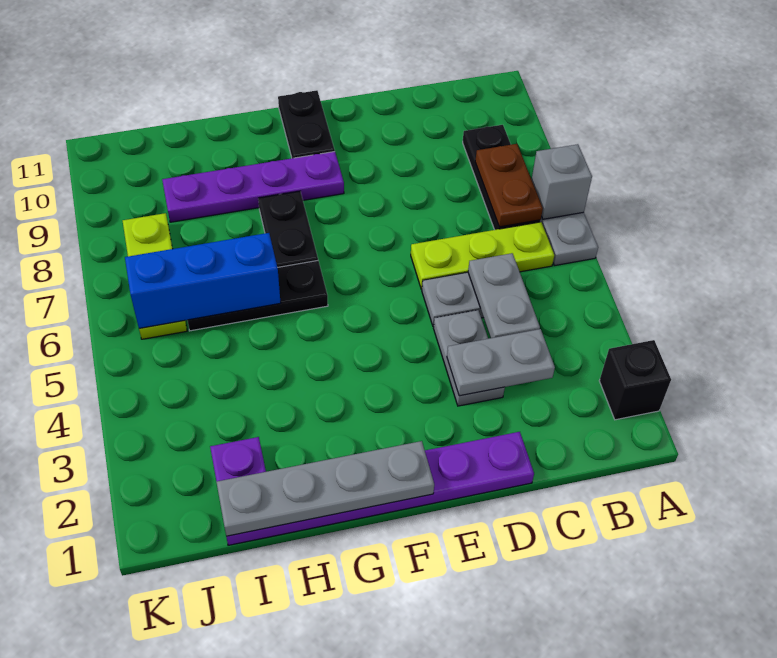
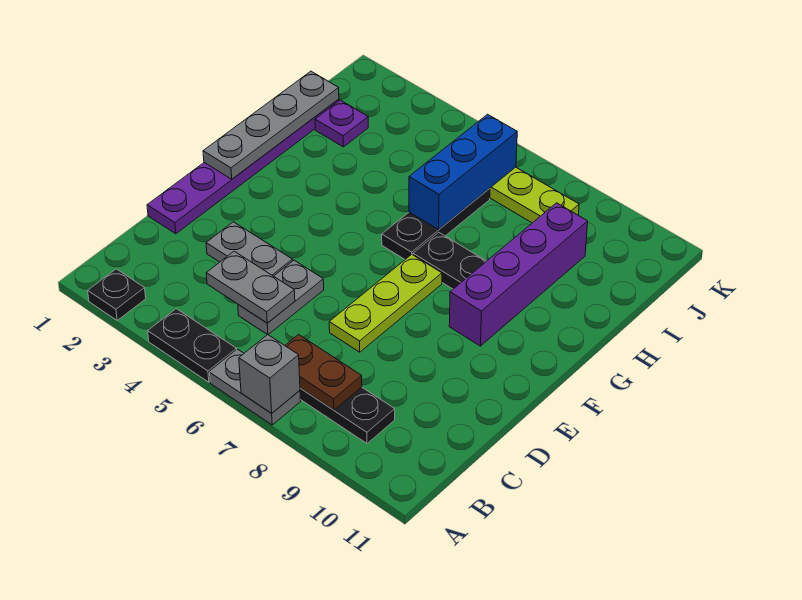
black 1x1 brick [599,340,671,420] -> black 1x1 plate [88,269,146,320]
lime 1x3 plate [411,222,554,289] -> lime 1x3 plate moved to [329,255,442,352]
grey 1x2 plate [447,329,555,396] -> none
purple 1x4 plate [162,152,344,222] -> purple 1x4 brick [449,203,588,346]
black 1x2 plate [278,90,335,158] -> black 1x2 plate moved to [148,309,237,382]

